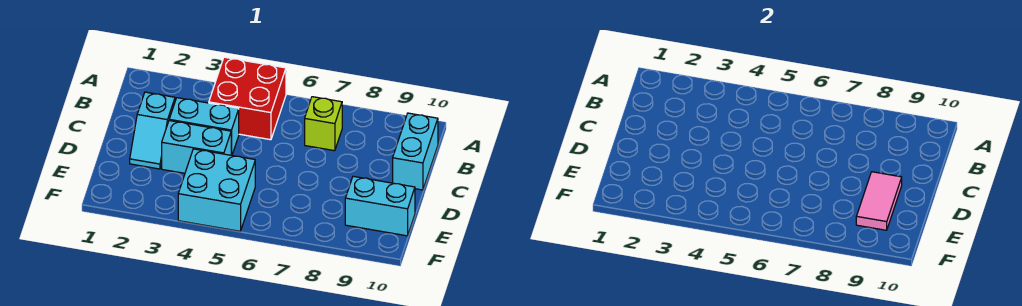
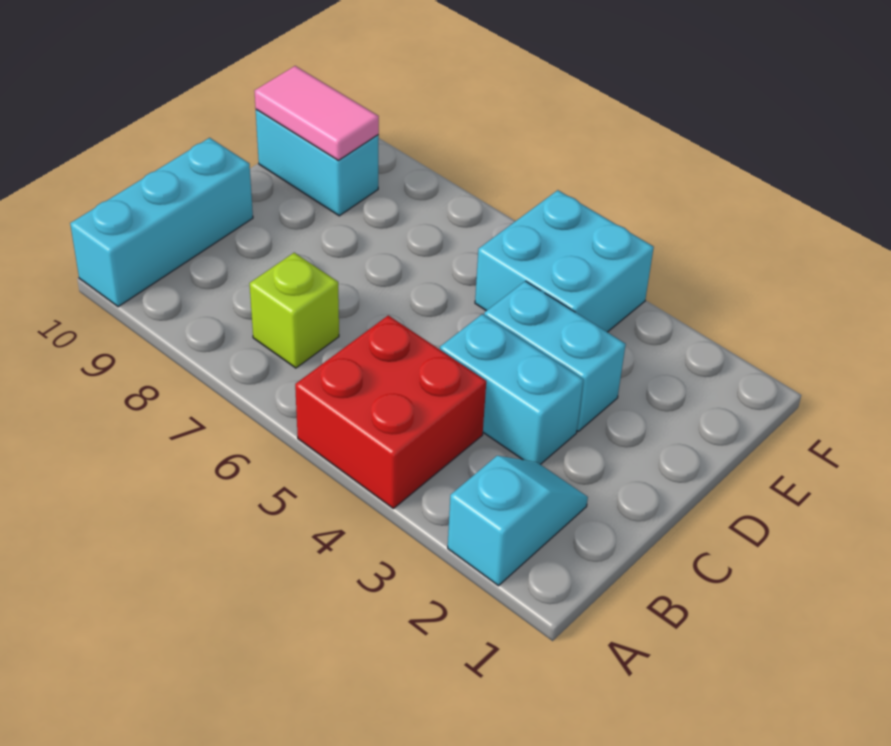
cyan 1x2 brick [393,113,438,190] -> cyan 1x3 brick [70,138,253,307]
cyan 1x2 slope [130,92,175,169] -> cyan 1x2 slope moved to [448,456,588,586]
pink 1x2 tile [856,172,902,230] -> pink 1x2 tile turned to [255,66,379,160]

